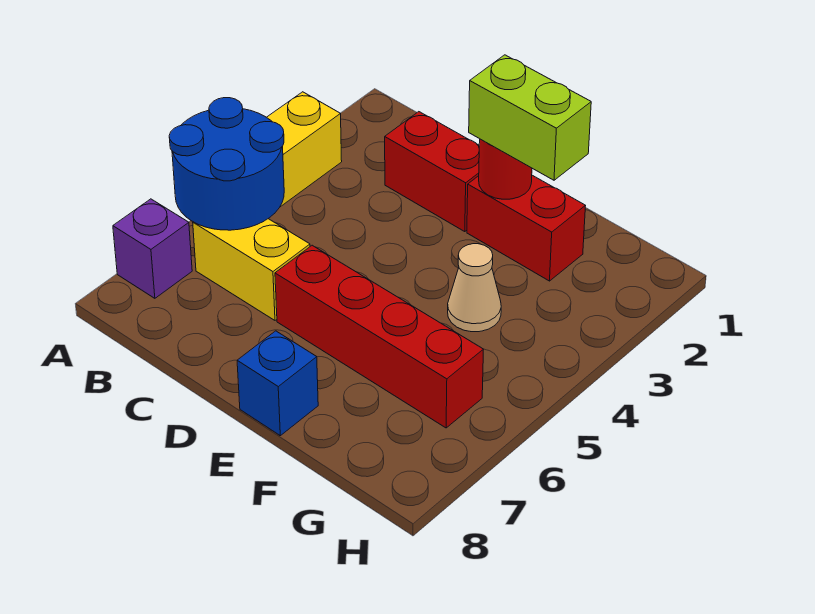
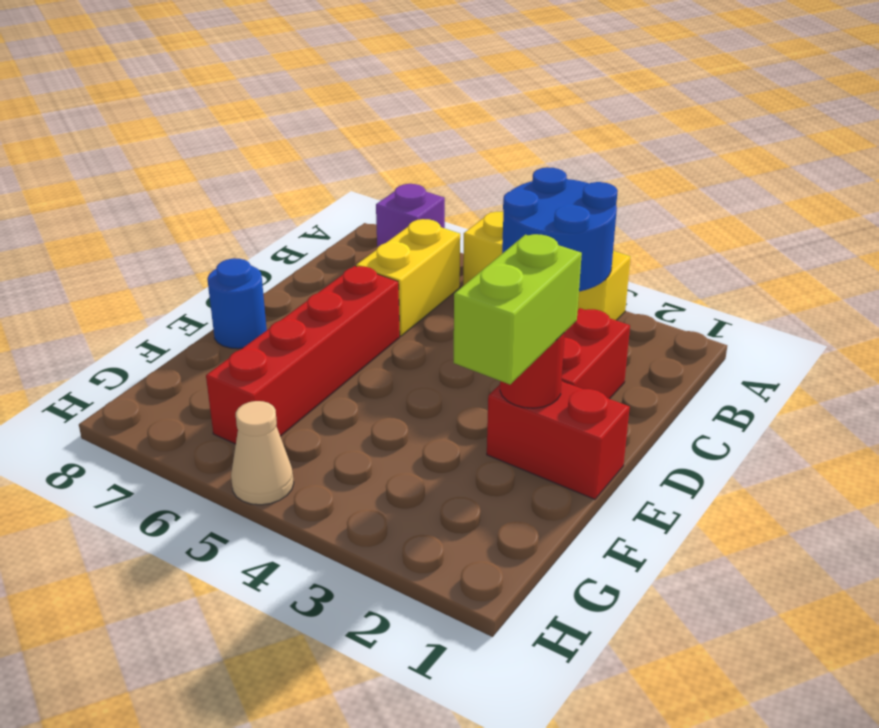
blue 2x2 round brick [169,98,284,230] -> blue 2x2 round brick moved to [502,167,618,292]
red 1x2 brick [467,175,585,281] -> red 1x2 brick turned to [487,381,630,499]
blue 1x1 brick [237,331,318,436] -> blue 1x1 round brick [207,258,267,349]
tan 1x1 cone [448,244,501,332] -> tan 1x1 cone moved to [231,401,294,505]

